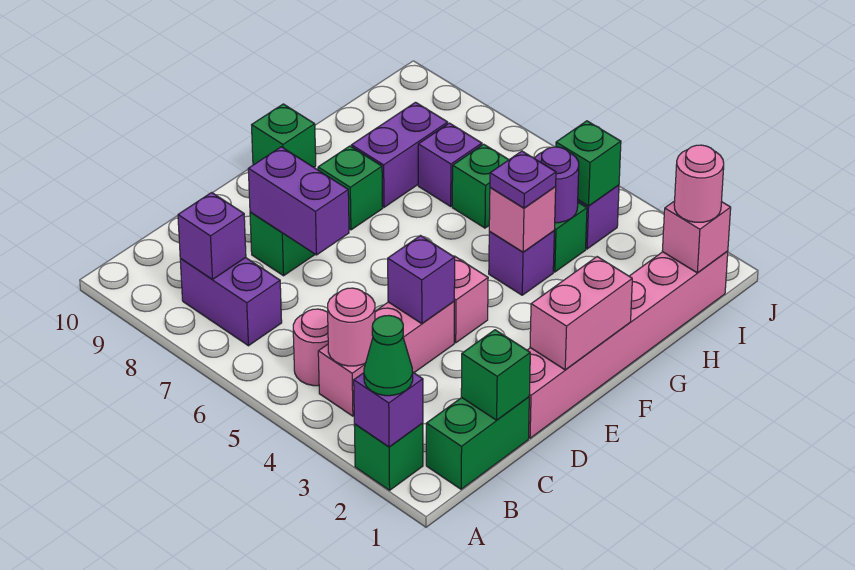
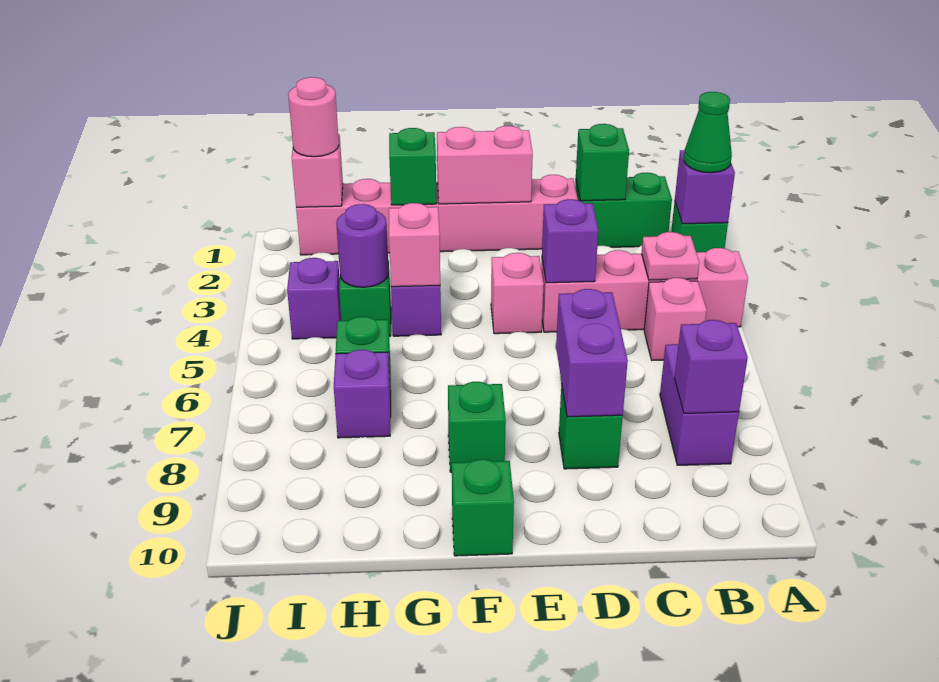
pink 1x3 brick [318,302,454,416] -> pink 1x4 brick [541,248,748,332]
pink 1x1 round brick [328,288,375,366] -> pink 1x1 plate [642,232,699,280]
pink 1x1 round brick [293,309,328,386] -> pink 1x1 brick [644,278,707,360]
purple 1x1 plate [490,151,556,208] -> none
purple 1x2 brick [351,102,448,207] -> none
green 1x1 brick [556,121,621,206] -> green 1x1 brick moved to [389,128,437,205]

